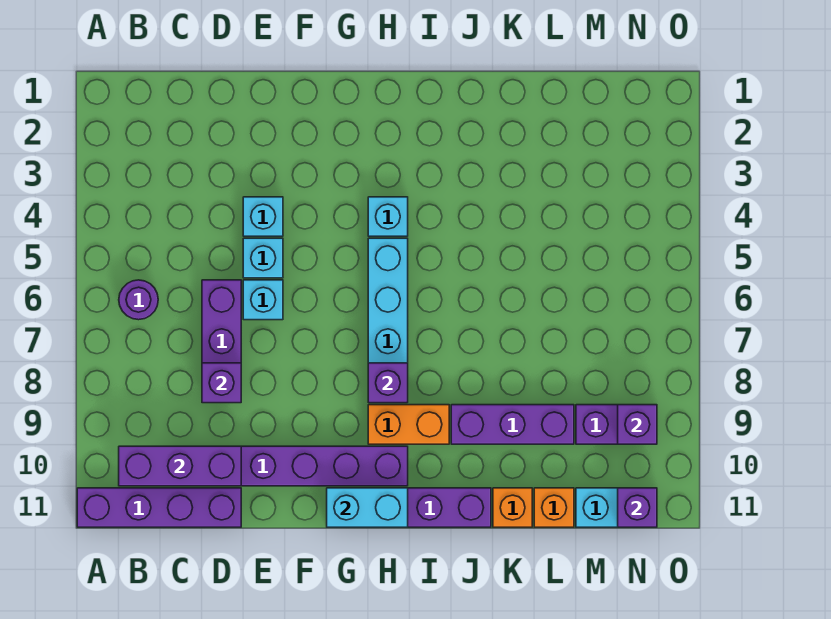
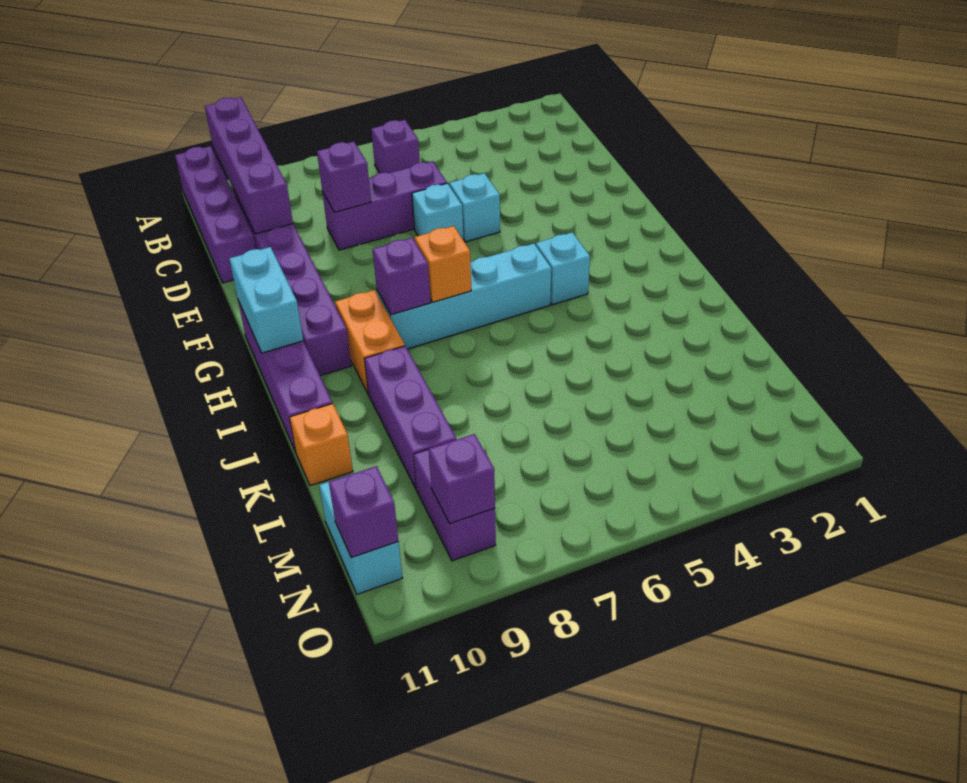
purple 1x1 round brick [119,280,158,320] -> purple 1x1 brick [371,120,420,173]
purple 1x3 brick [119,446,241,486] -> purple 1x4 brick [205,97,293,234]
cyan 1x1 brick [243,197,283,236] -> none
orange 1x1 brick [534,488,574,527] -> orange 1x1 brick moved to [415,226,471,302]

